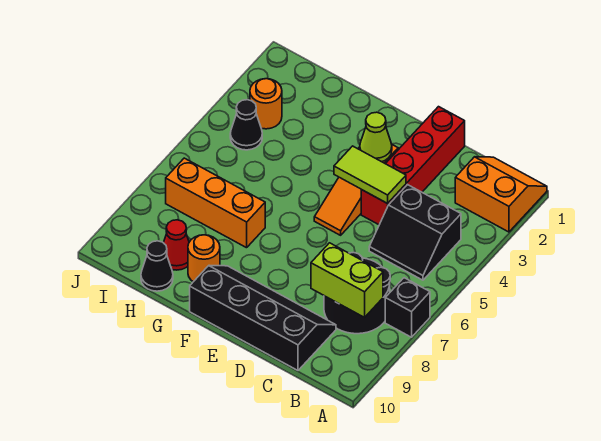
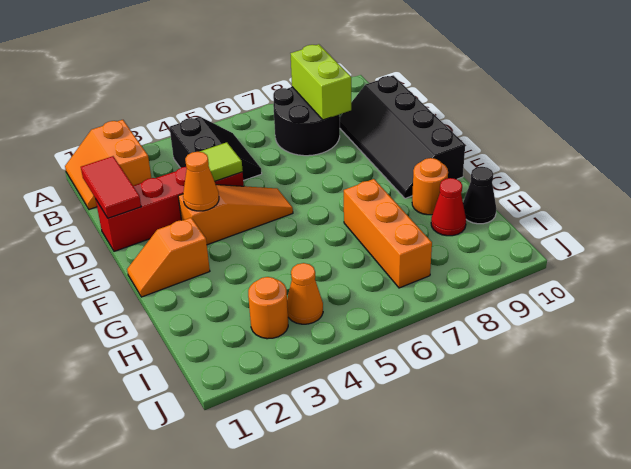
black 1x1 brick [385,278,430,337] -> none
none -> red 1x2 tile [81,156,141,218]
lime 1x2 tile [334,146,406,203] -> lime 1x1 tile [200,142,243,181]
lime 1x1 cone [360,112,392,162] -> orange 1x1 cone [183,152,219,211]
none -> orange 1x2 slope [127,218,210,297]
black 1x1 cone [230,100,262,150] -> orange 1x1 cone [287,263,323,324]

